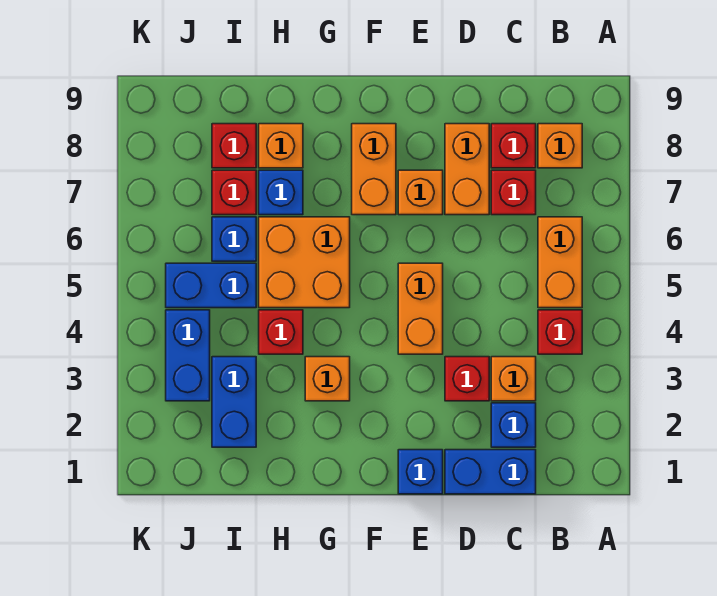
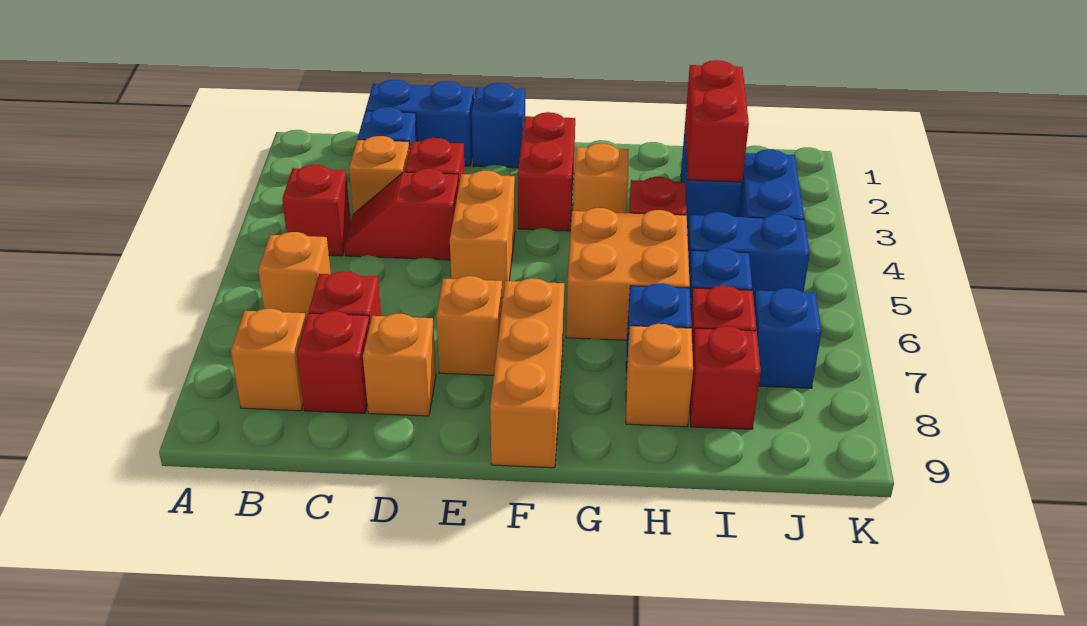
orange 1x2 brick [538,217,582,308] -> orange 1x1 brick [258,232,331,319]
none -> red 1x2 slope [344,169,459,260]
orange 1x2 brick [445,124,489,215] -> orange 1x1 brick [363,314,436,416]
none -> red 1x2 brick [518,112,575,231]
orange 1x2 brick [352,124,396,215] -> orange 1x3 brick [490,278,564,468]
none -> red 1x2 brick [685,60,749,182]
none -> blue 1x1 brick [754,288,822,388]

